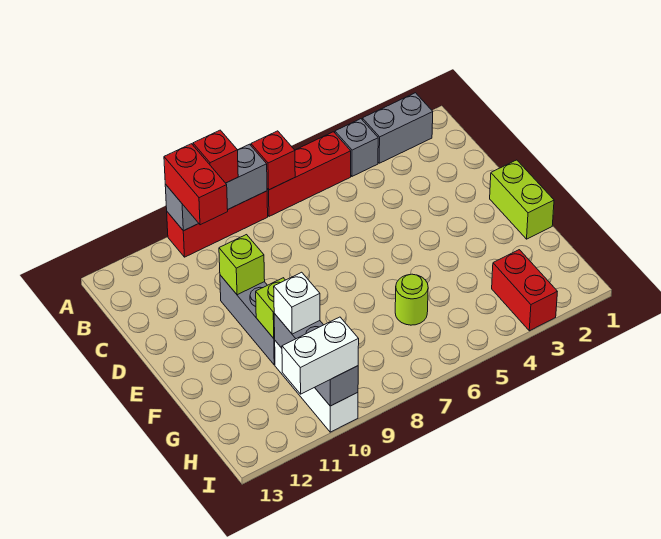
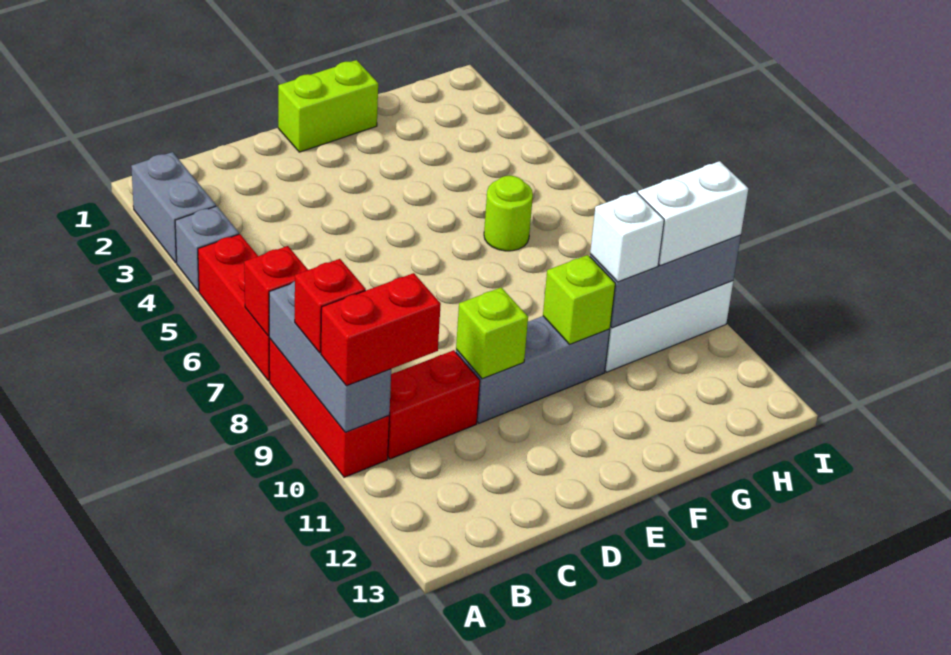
red 1x2 brick [492,250,557,331] -> red 1x2 brick moved to [388,350,480,459]
white 1x2 brick [282,317,359,394] -> white 1x2 brick turned to [638,161,748,266]

